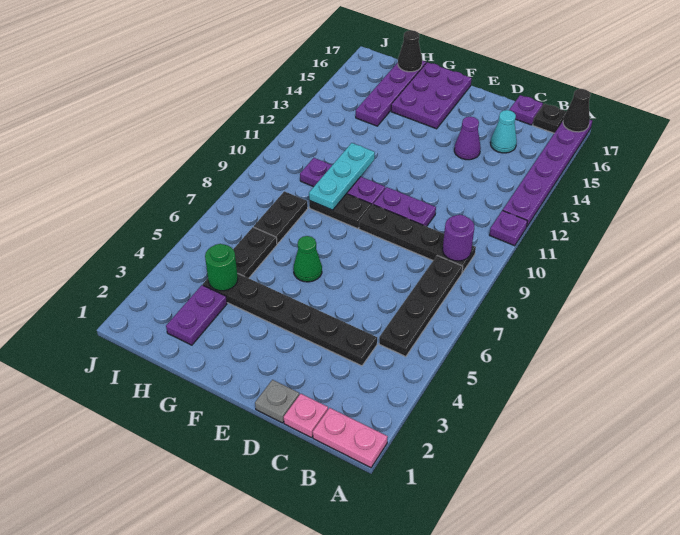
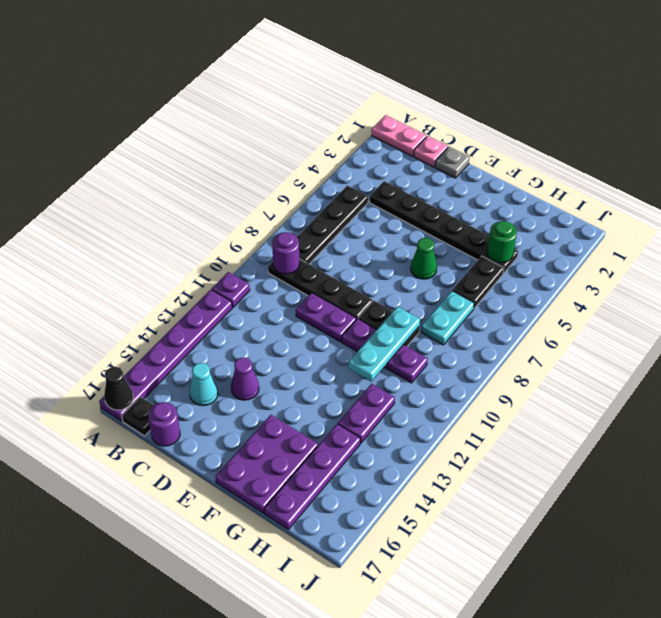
purple 1x1 plate [510,95,543,125] -> purple 1x1 round brick [148,402,180,446]
purple 1x2 plate [166,285,227,345] -> purple 1x2 plate moved to [338,384,395,443]
black 1x2 plate [254,191,308,244] -> cyan 1x2 plate [421,291,474,345]
black 1x1 cone [398,30,422,72] -> none

